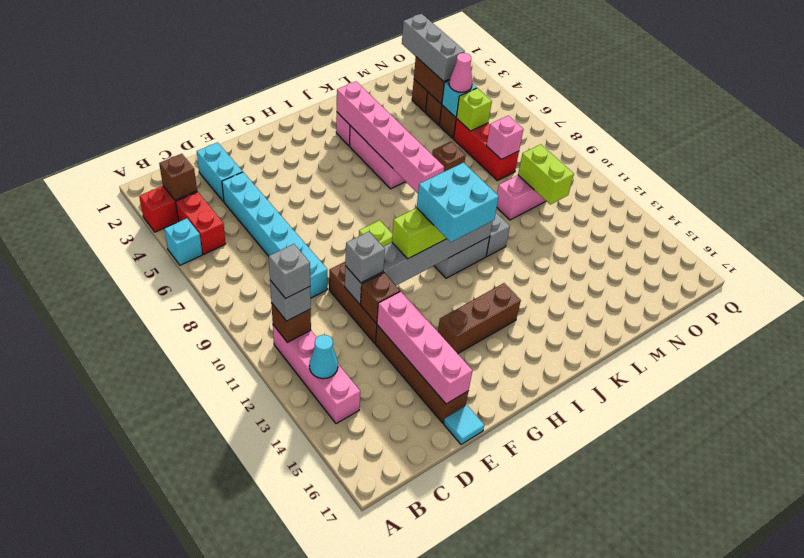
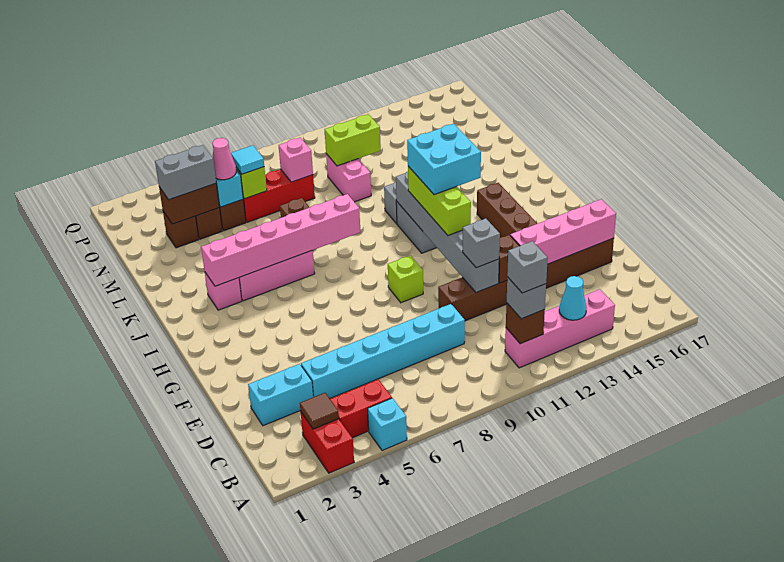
brown 1x1 brick [159,154,197,200] -> brown 1x1 tile [300,393,339,429]
cyan 1x1 tile [444,405,484,445] -> cyan 1x1 tile moved to [231,145,264,174]
grey 1x3 brick [402,14,465,82] -> grey 1x2 brick [155,145,216,200]

